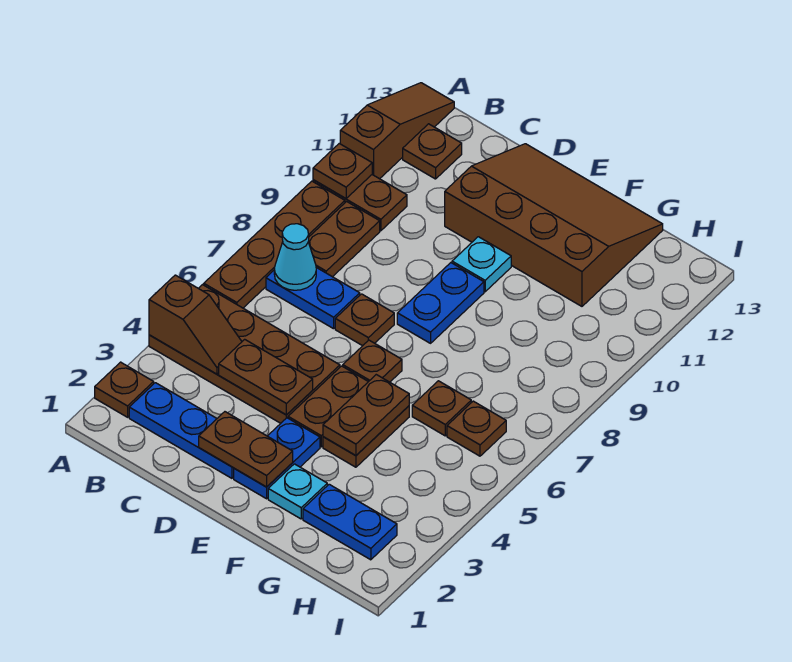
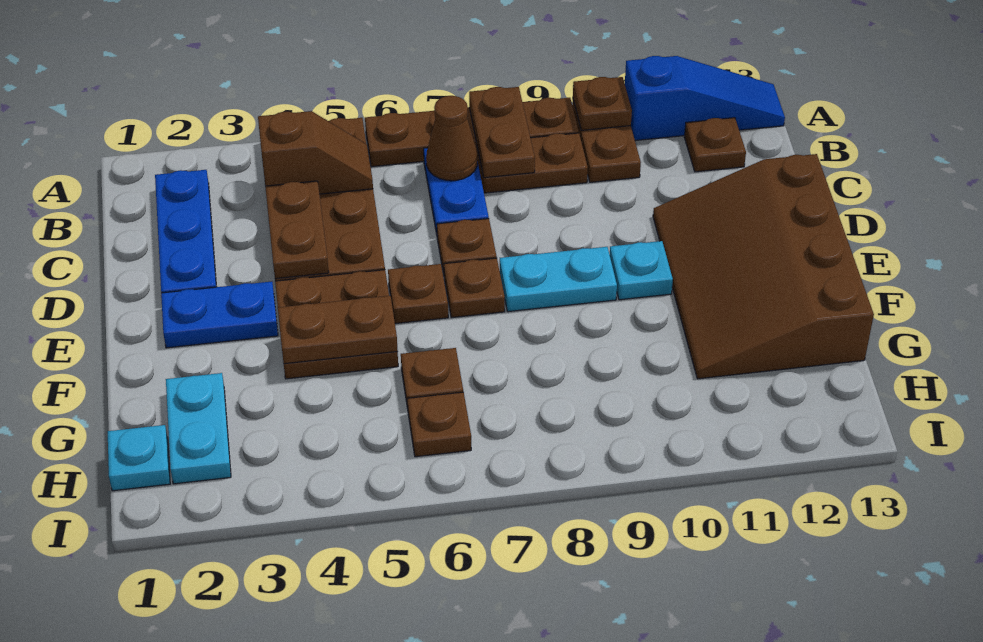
brown 1x1 plate [95,362,154,417] -> brown 1x1 plate moved to [444,258,505,318]
brown 1x2 slope [149,275,242,374] -> brown 1x2 slope turned to [258,111,373,194]
brown 1x3 slope [340,83,454,179] -> blue 1x3 slope [625,56,785,141]
cyan 1x1 cone [274,224,316,290] -> brown 1x1 cone [426,96,477,181]
brown 1x2 plate [199,412,293,487] -> brown 1x2 plate moved to [469,87,535,178]
brown 3x4 slope [445,144,663,306] -> brown 3x4 slope turned to [653,154,874,379]
blue 1x2 plate [397,263,484,343] -> cyan 1x2 plate [500,247,617,312]
cyan 1x1 plate [268,464,327,519] -> cyan 1x1 plate moved to [108,425,170,491]
blue 1x2 plate [303,484,397,560] -> cyan 1x2 plate [166,373,231,484]

